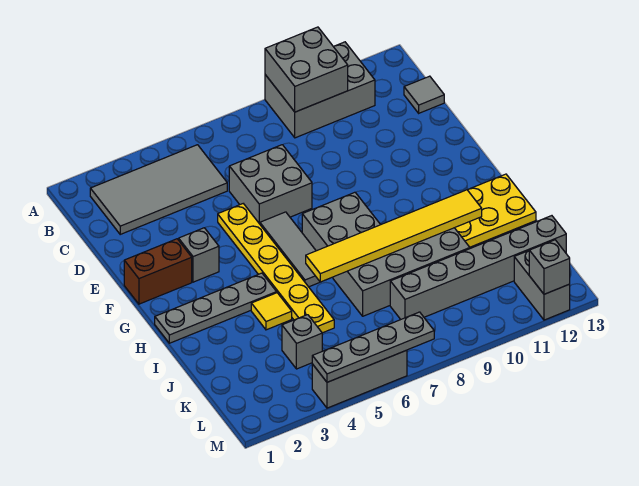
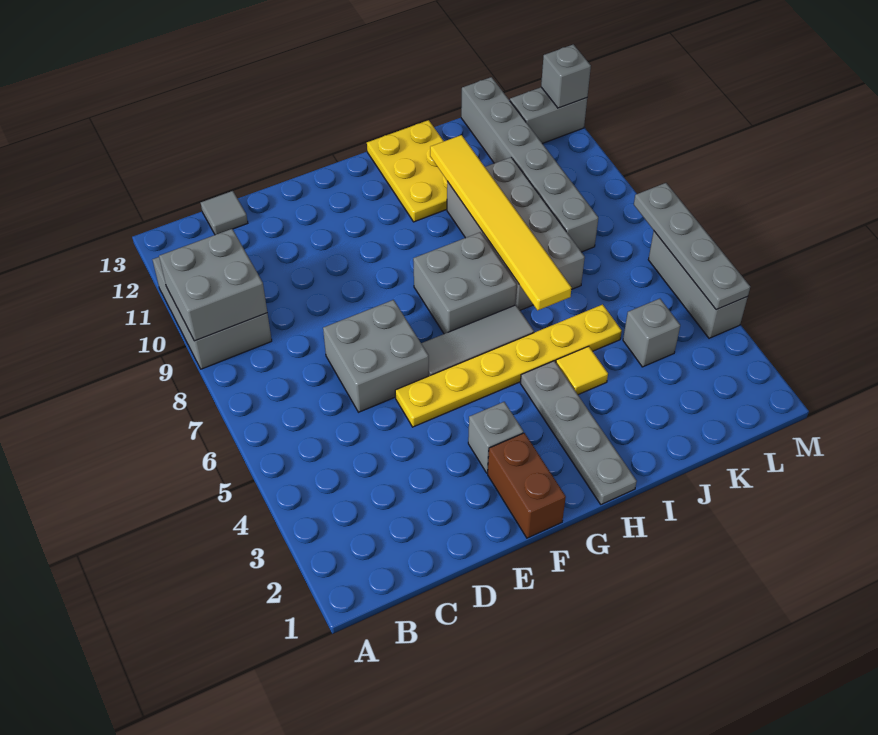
grey 2x4 tile [90,145,227,234] -> none

